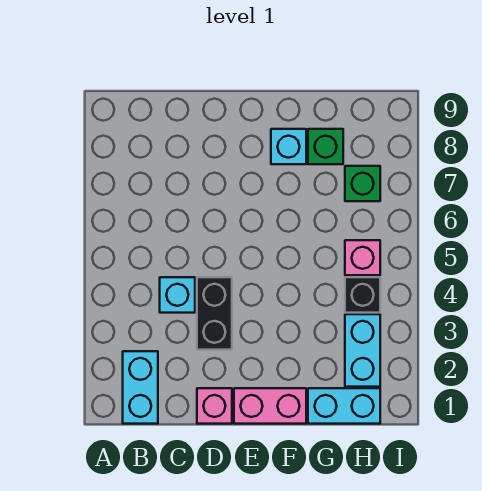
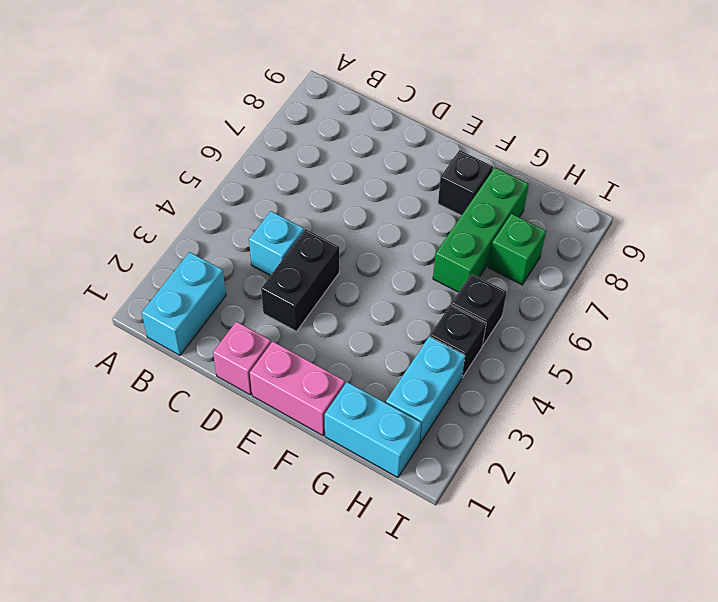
cyan 1x1 brick [271,129,306,164] -> black 1x1 brick [438,150,493,216]
green 1x1 brick [308,129,343,164] -> green 1x3 brick [433,167,529,292]
pink 1x1 brick [345,240,380,275] -> black 1x1 brick [451,274,507,346]

